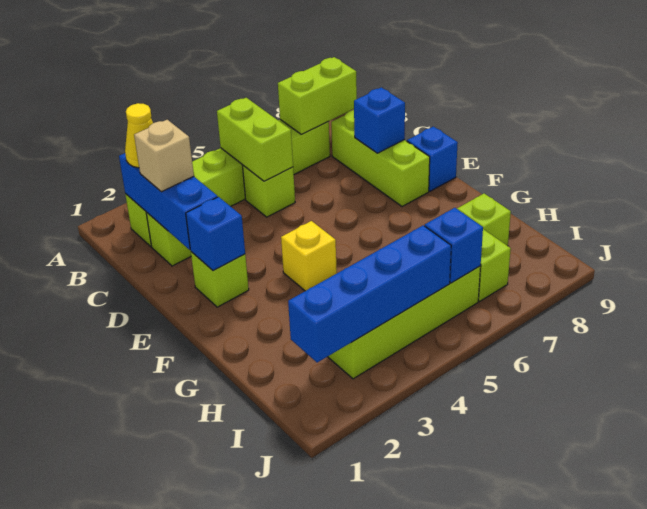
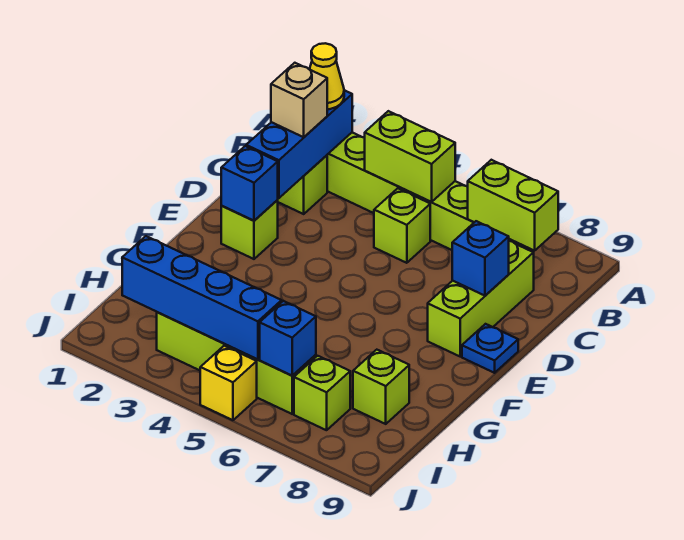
lime 1x2 brick [217,98,293,181] -> lime 1x2 brick turned to [365,111,455,202]
blue 1x1 brick [407,127,458,191] -> blue 1x1 plate [462,324,518,373]
yellow 1x1 brick [281,221,337,291] -> yellow 1x1 brick moved to [200,346,257,420]

